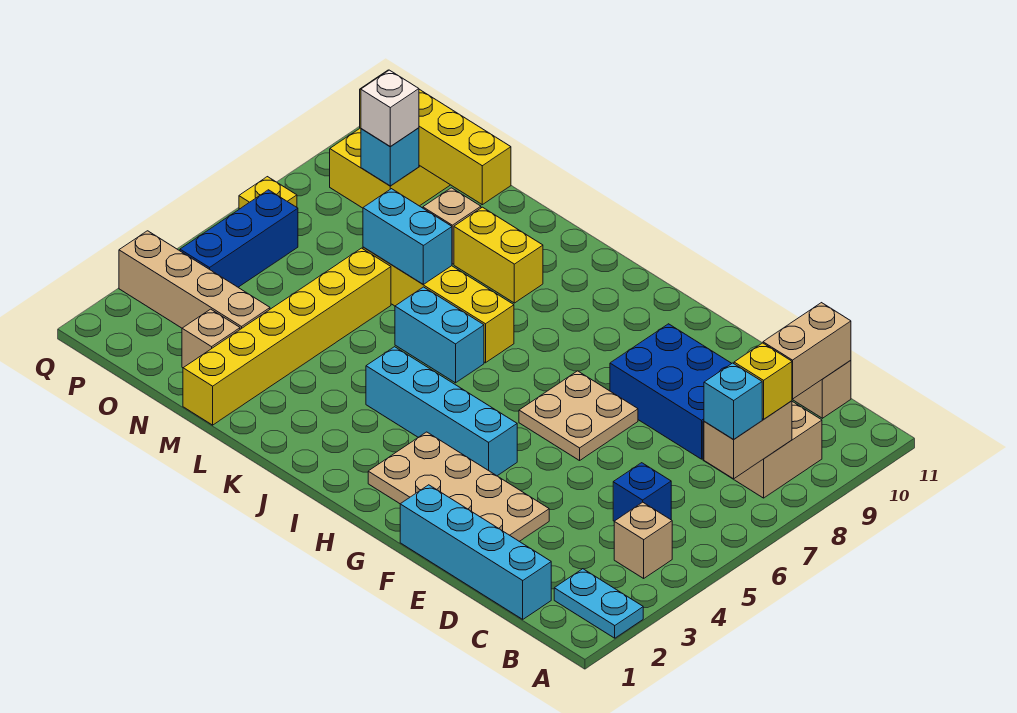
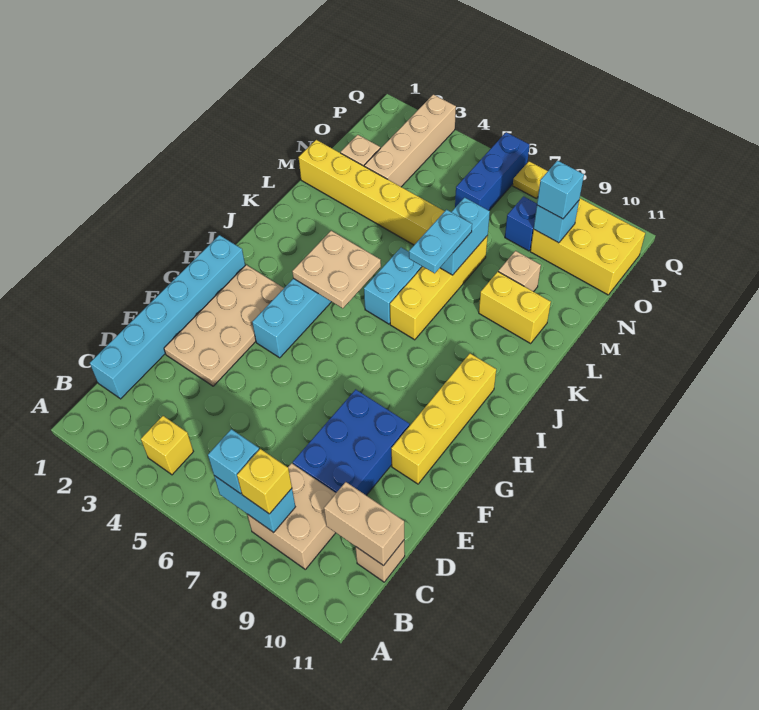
cyan 1x2 plate [554,569,643,638] -> cyan 1x2 plate moved to [409,210,472,273]
tan 1x1 brick [614,502,672,578] -> yellow 1x1 brick [141,416,193,475]
tan 1x2 brick [704,401,792,479] -> cyan 1x2 brick [214,476,295,532]
cyan 1x4 brick [400,485,551,619] -> cyan 1x6 brick [90,235,245,399]
blue 1x1 brick [613,463,671,521] -> blue 1x1 brick moved to [505,196,537,251]
tan 2x2 plate [519,371,638,461] -> tan 2x2 plate moved to [292,231,381,308]
yellow 1x2 brick [454,207,543,303] -> yellow 1x2 brick turned to [479,272,551,343]
yellow 1x4 brick [360,70,511,205] -> yellow 1x4 brick moved to [391,354,496,484]
white 1x1 brick [361,70,419,147] -> cyan 1x1 brick [537,161,584,219]
blue 1x3 brick [180,190,298,287] -> blue 1x3 brick turned to [455,132,530,210]

